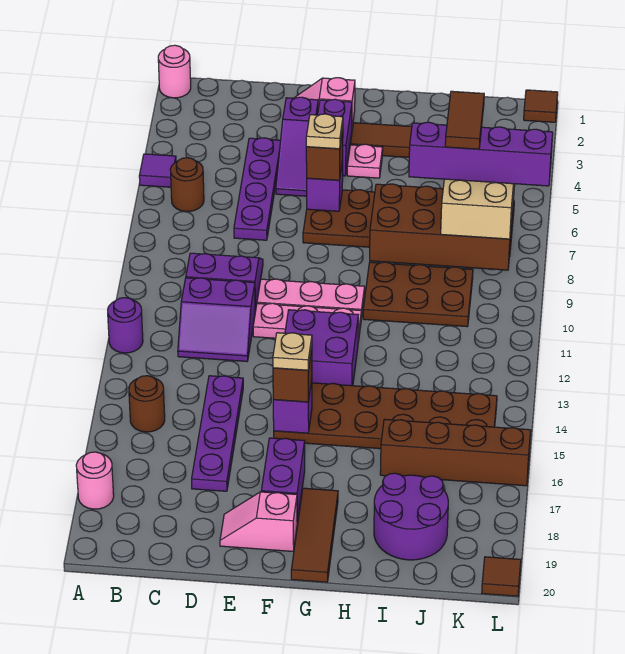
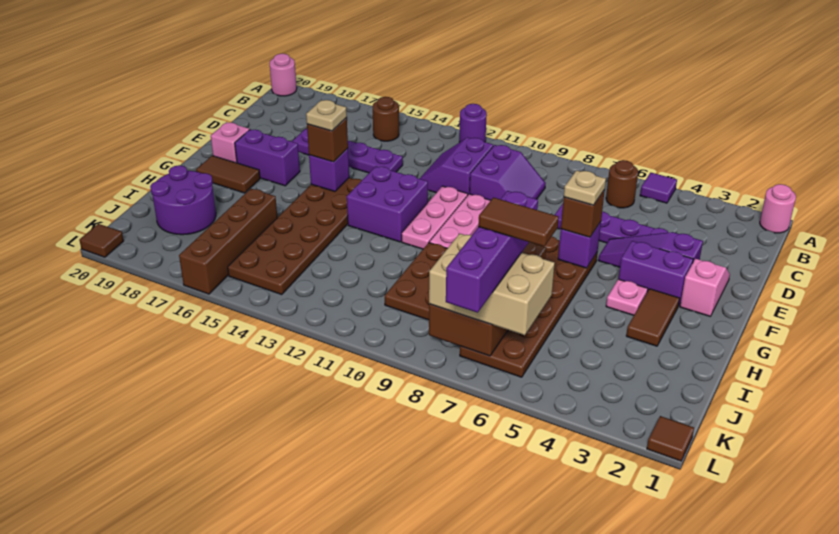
pink 1x1 round brick [76,452,114,509] -> pink 1x1 round brick moved to [270,54,297,96]
brown 1x3 tile [291,488,338,582] -> brown 1x2 tile [196,156,260,193]

